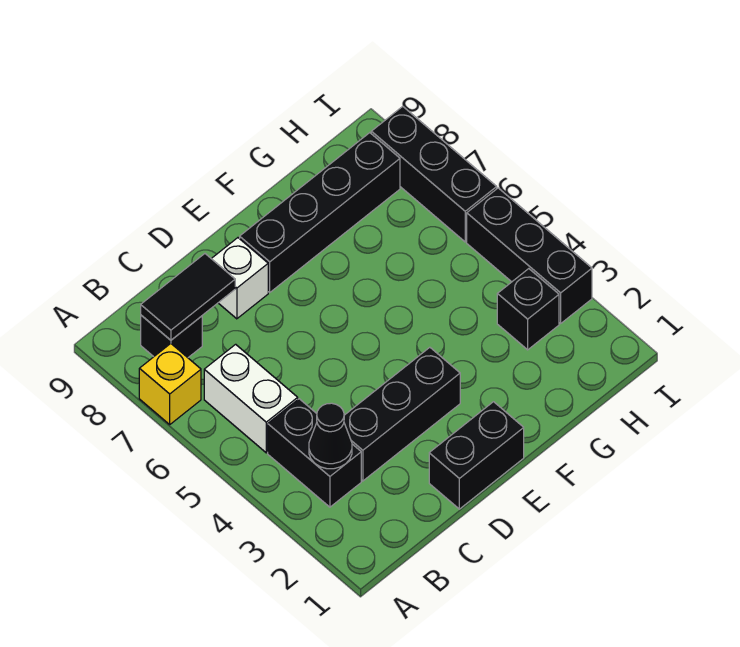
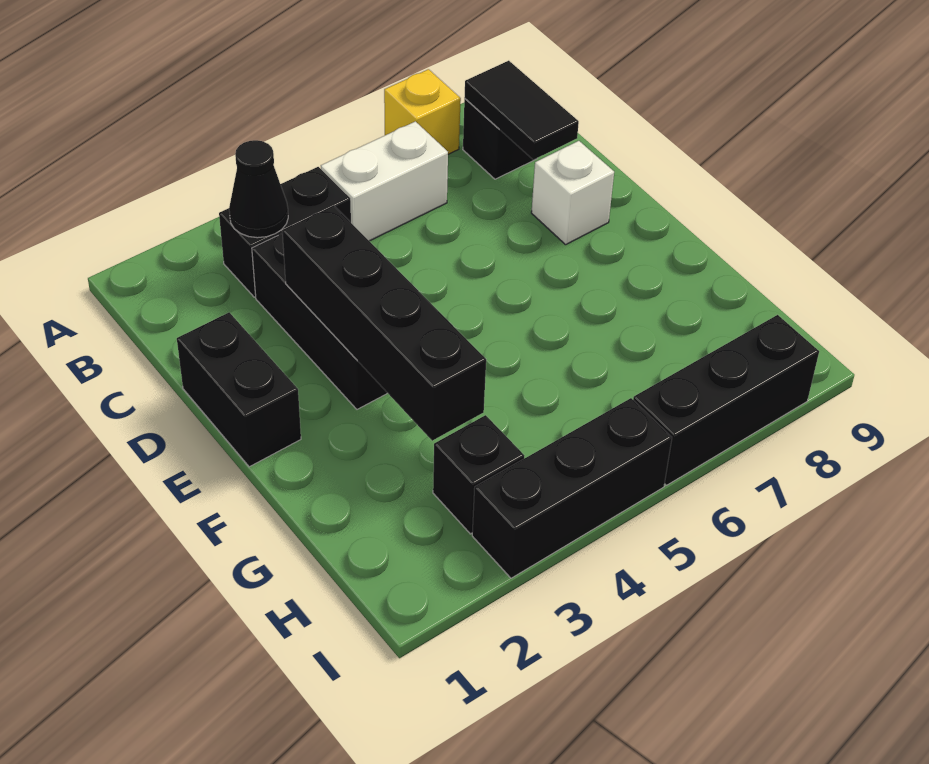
black 1x4 brick [240,133,400,292] -> black 1x4 brick moved to [282,205,486,441]

